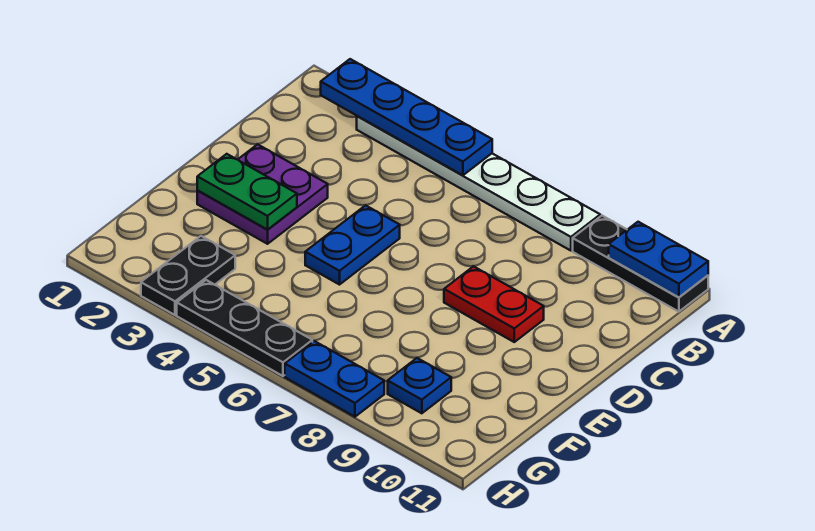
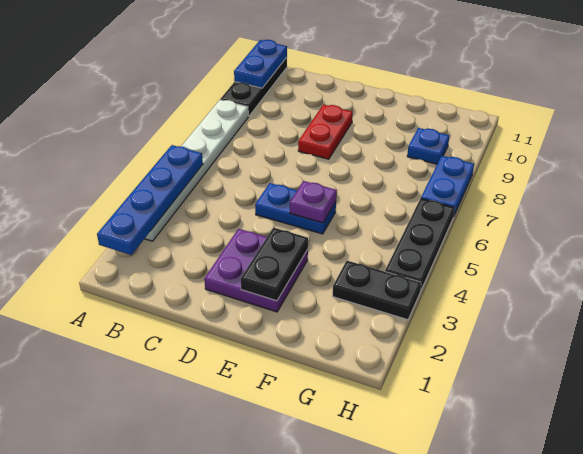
green 1x2 plate [197,154,297,230] -> black 1x2 plate [241,228,308,301]
none -> purple 1x1 plate [290,181,337,223]

